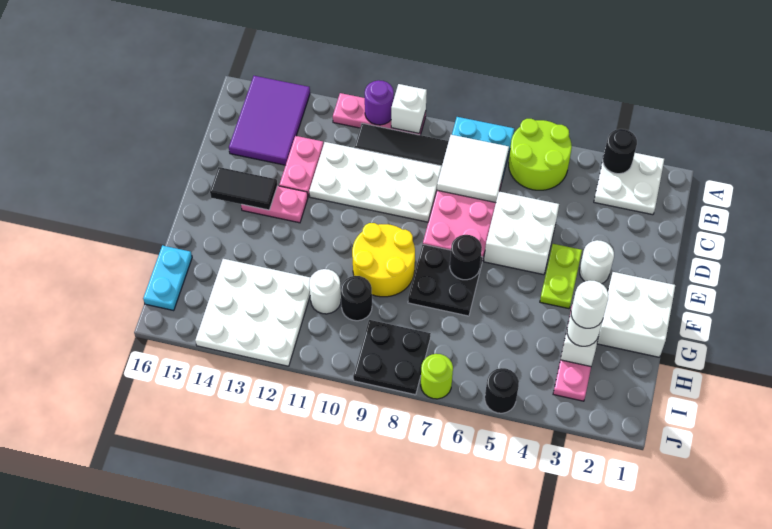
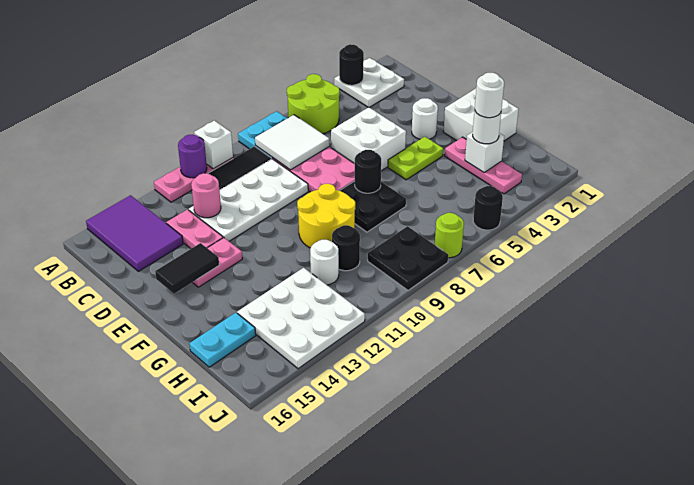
none -> pink 1x1 round brick [191,173,221,218]
lime 1x2 plate [540,244,582,309] -> lime 1x2 plate turned to [388,137,443,180]
cyan 1x2 plate [143,245,192,311] -> cyan 1x2 plate turned to [189,313,256,367]

